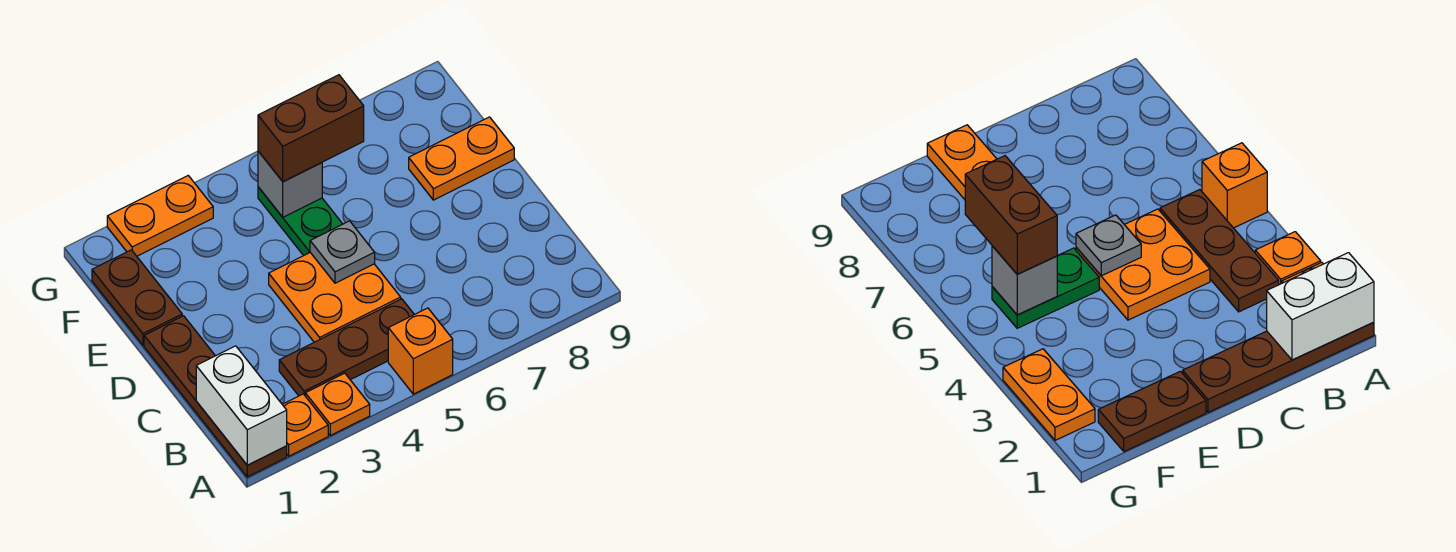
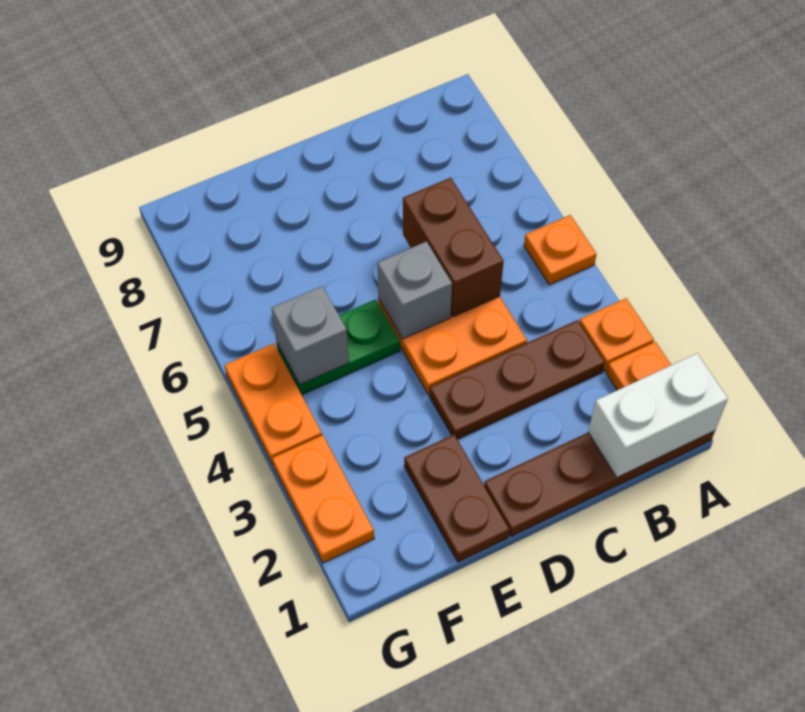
orange 1x1 brick [388,308,453,394] -> orange 1x1 plate [524,215,597,285]
brown 1x3 plate [279,299,414,396] -> brown 1x3 plate turned to [430,320,605,439]
grey 1x1 plate [310,221,375,283] -> grey 1x1 brick [377,241,452,339]
brown 1x2 plate [92,250,182,345] -> brown 1x2 plate turned to [404,435,509,562]
orange 1x2 plate [409,117,514,200] -> orange 1x2 plate moved to [224,344,322,465]
brown 1x2 brick [258,75,364,181] -> brown 1x2 brick moved to [403,178,504,317]

